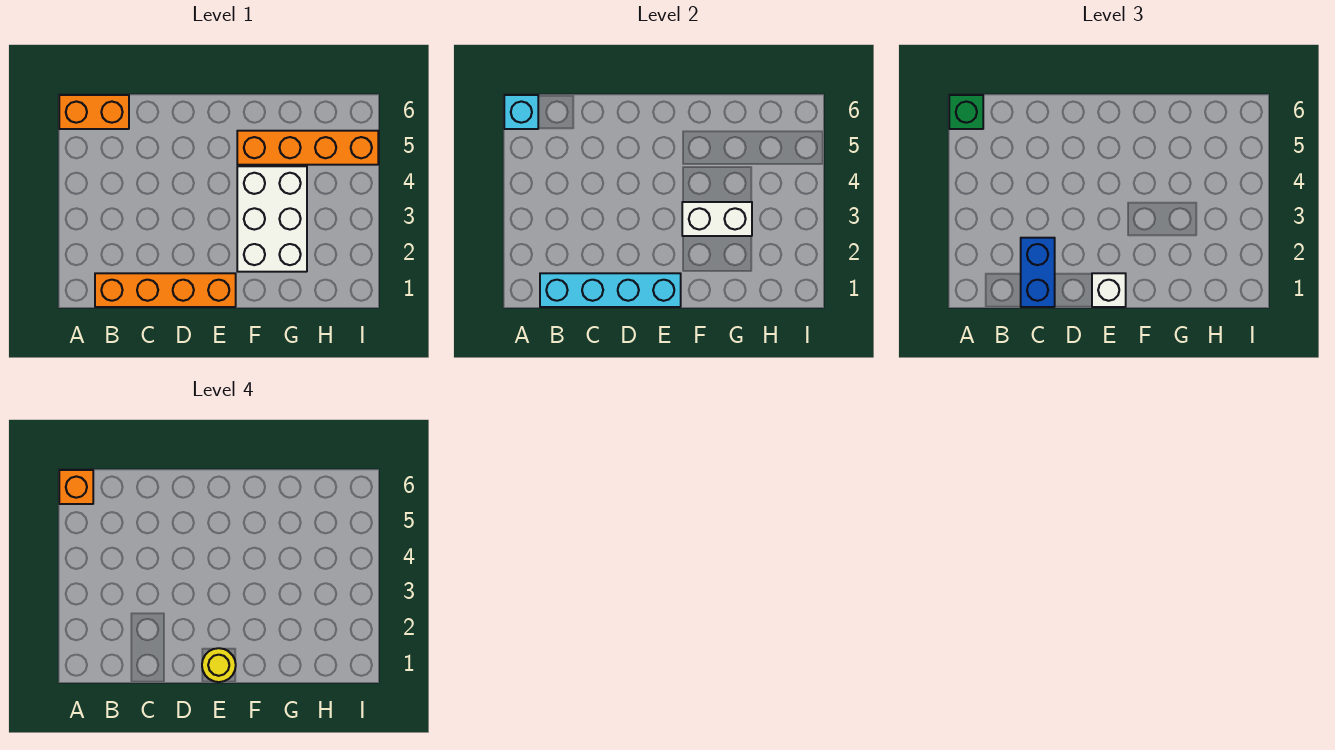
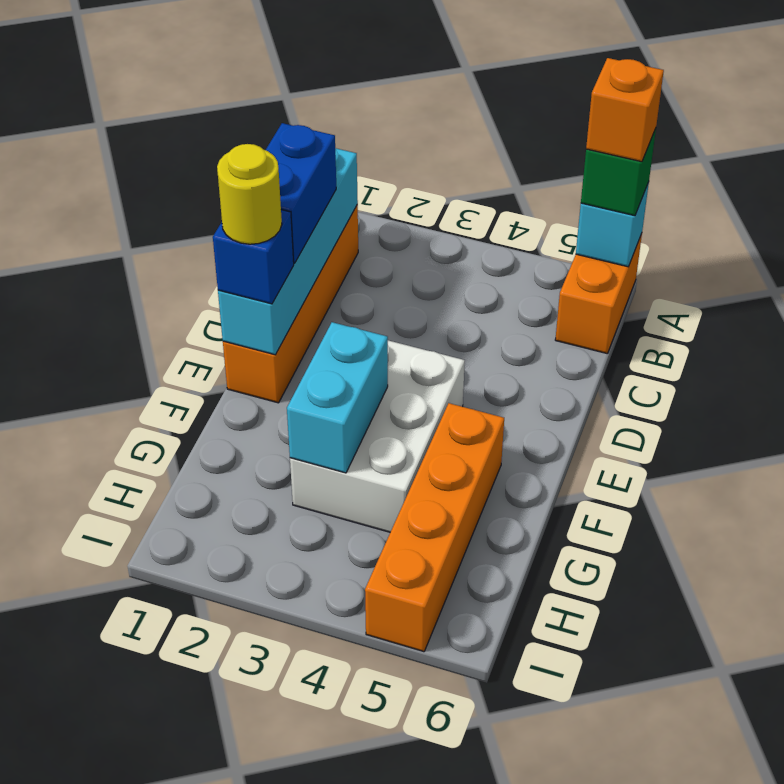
blue 1x2 brick [1021,238,1055,307] -> blue 1x2 brick turned to [266,123,336,263]
white 1x1 brick [1092,273,1126,307] -> blue 1x1 brick [213,210,294,304]
white 2x3 brick [237,166,307,272] -> white 2x3 brick turned to [290,340,465,532]
white 1x2 brick [682,202,752,236] -> cyan 1x2 brick [287,322,388,473]

